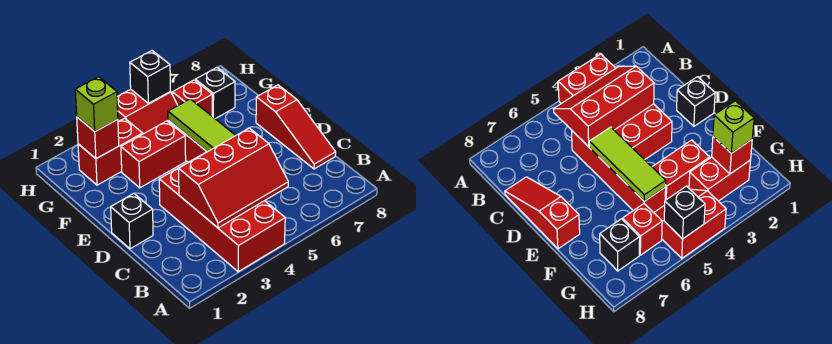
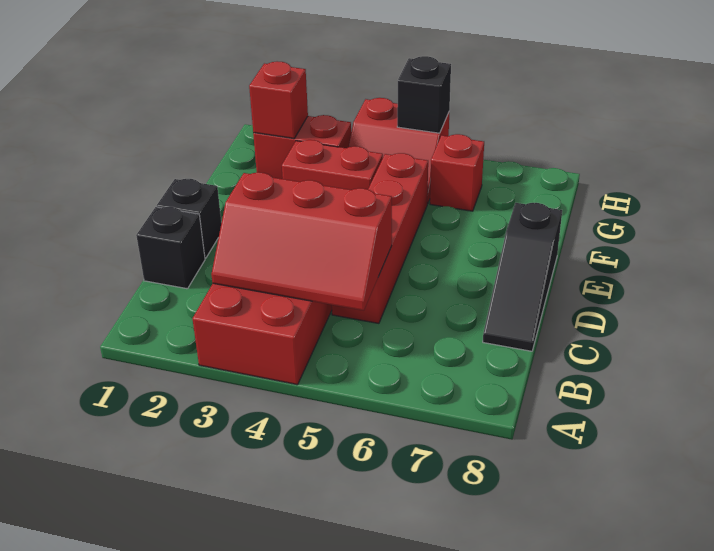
red 1x3 slope [256,85,336,169] -> black 1x3 slope [483,203,562,351]
lime 1x3 tile [168,99,236,152] -> none
lime 1x1 brick [75,77,118,132] -> none
black 1x1 brick [195,68,235,119] -> black 1x1 brick moved to [136,207,205,289]

